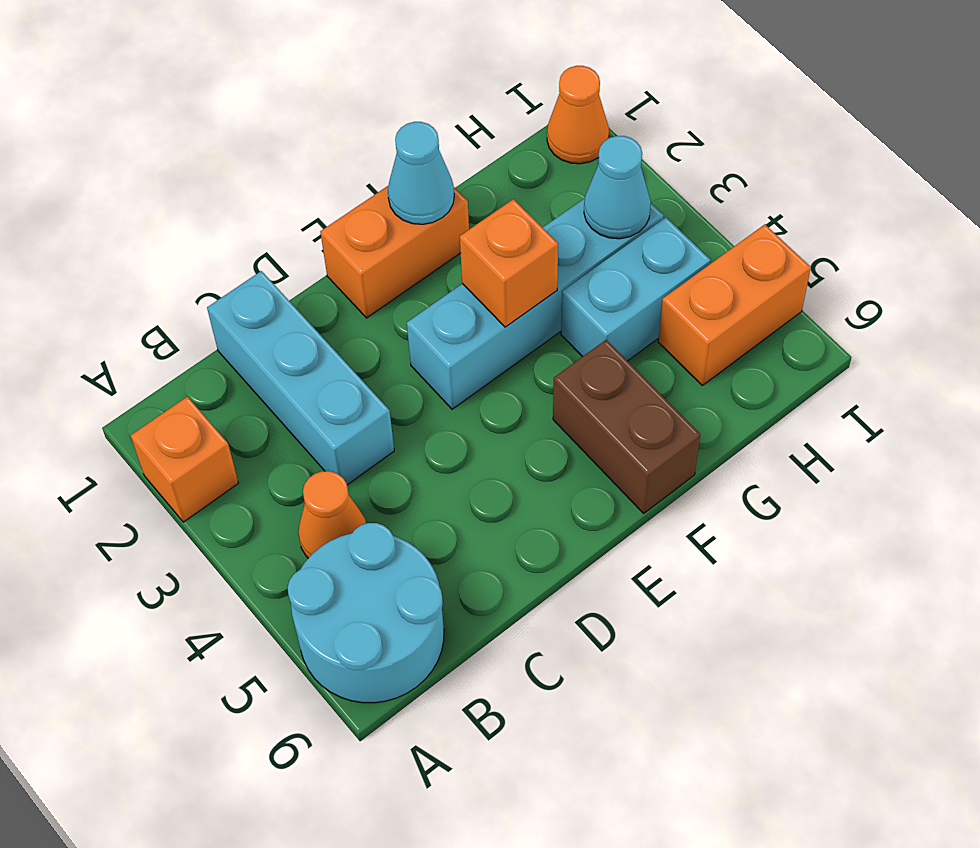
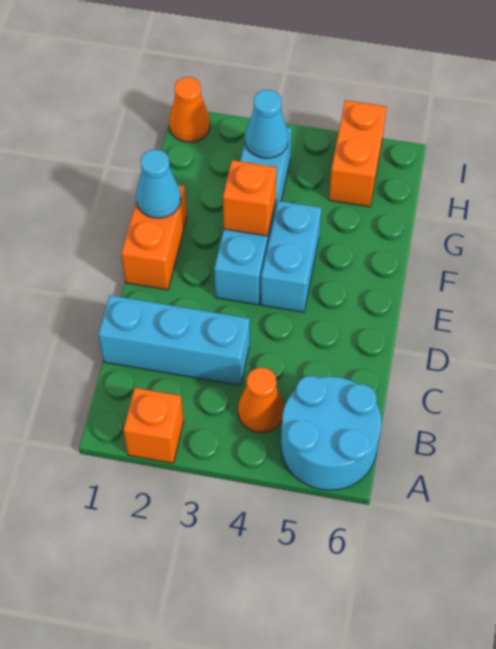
brown 1x2 brick [553,340,700,513] -> none
cyan 1x2 brick [561,217,711,361] -> cyan 1x2 brick moved to [261,201,321,312]

